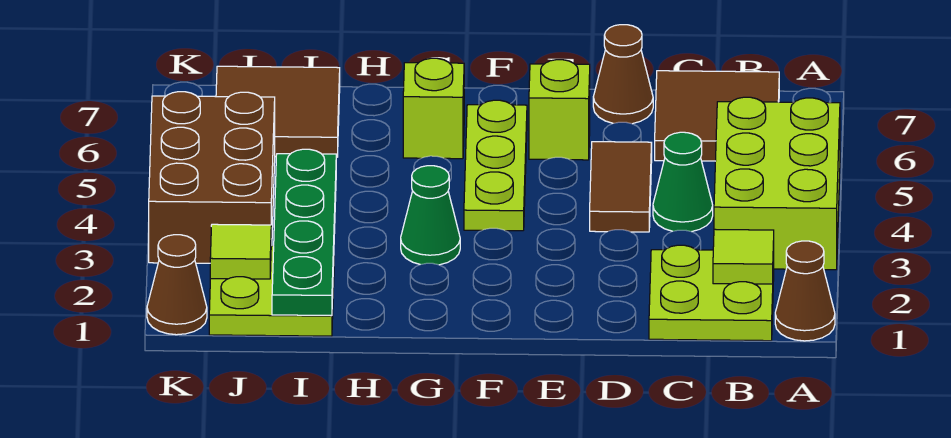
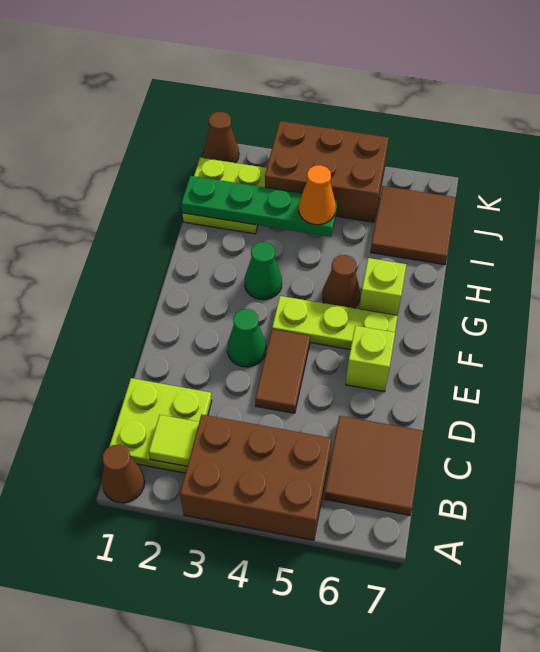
lime 2x3 brick [714,97,840,270] -> brown 2x3 brick [180,414,332,540]
green 1x1 cone [653,132,713,232] -> green 1x1 cone moved to [227,309,266,367]
brown 1x2 tile [590,142,652,232] -> brown 1x2 tile turned to [255,329,310,413]
brown 1x1 cone [593,25,653,124] -> brown 1x1 cone moved to [322,255,360,308]
none -> orange 1x1 cone [299,165,336,225]
lime 1x1 tile [210,224,271,279] -> none

